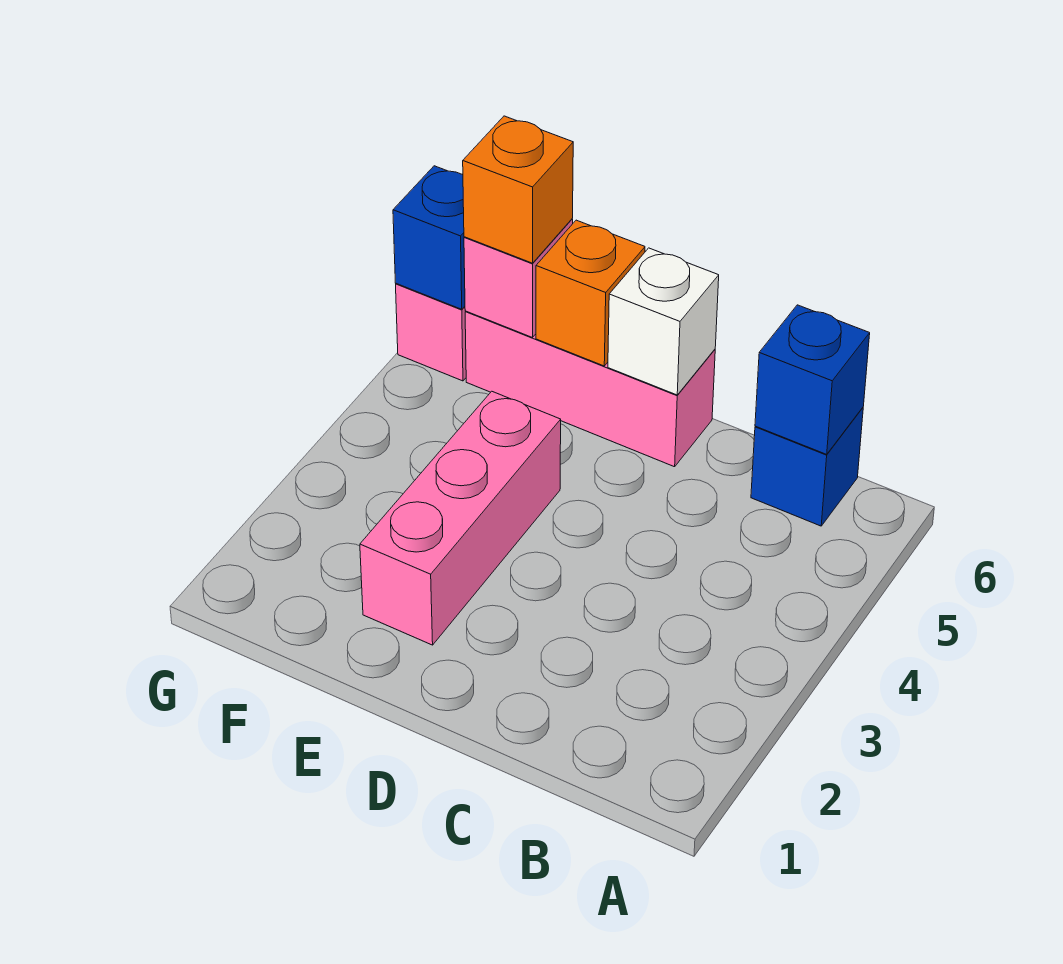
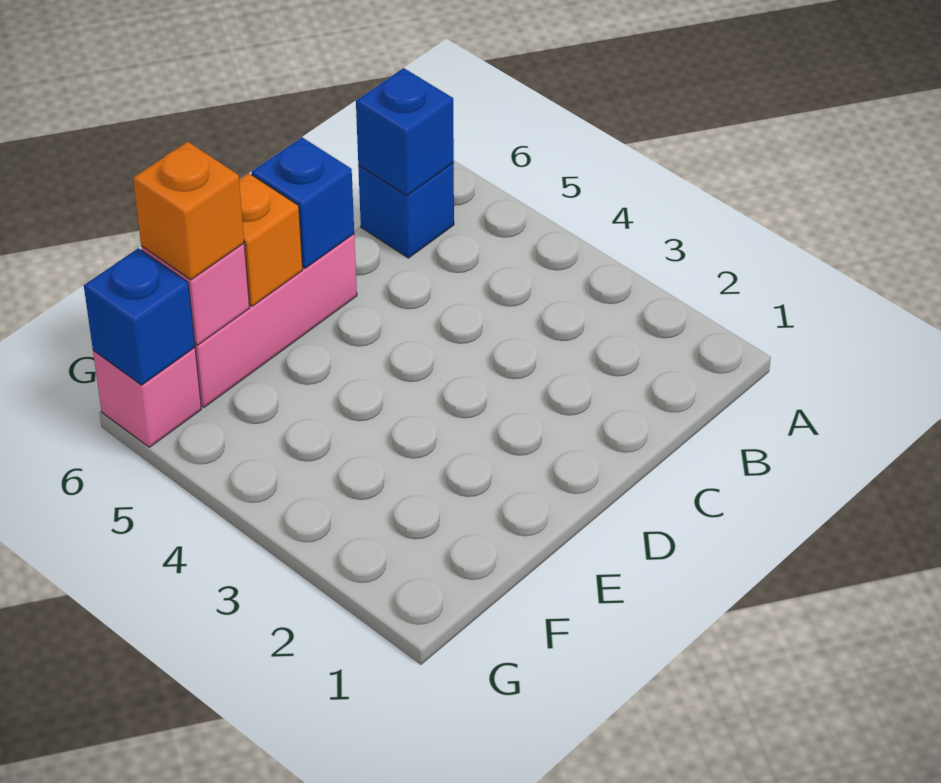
white 1x1 brick [608,248,719,395] -> blue 1x1 brick [252,137,354,268]
pink 1x3 brick [360,391,561,645] -> none

